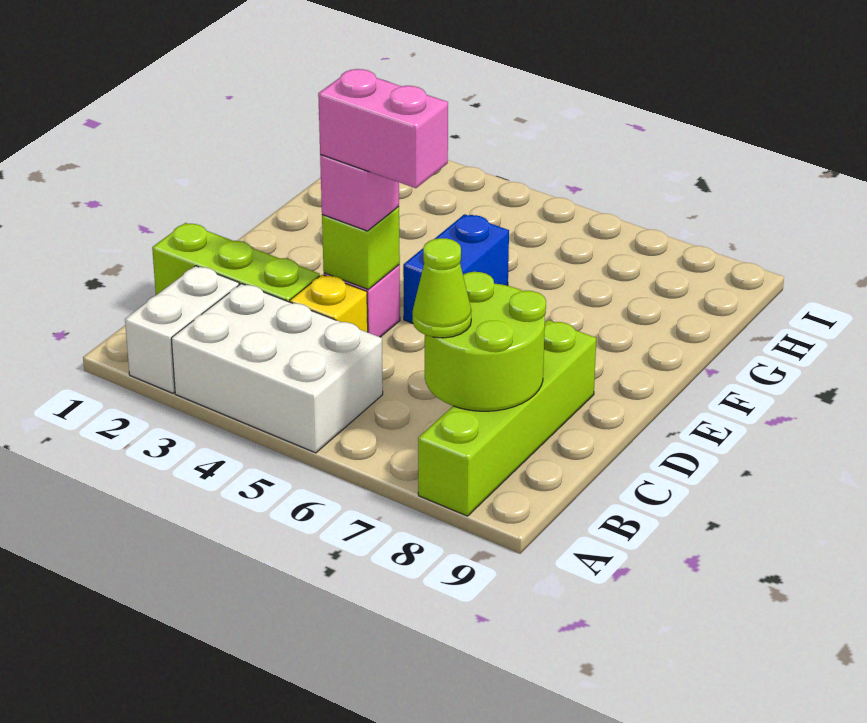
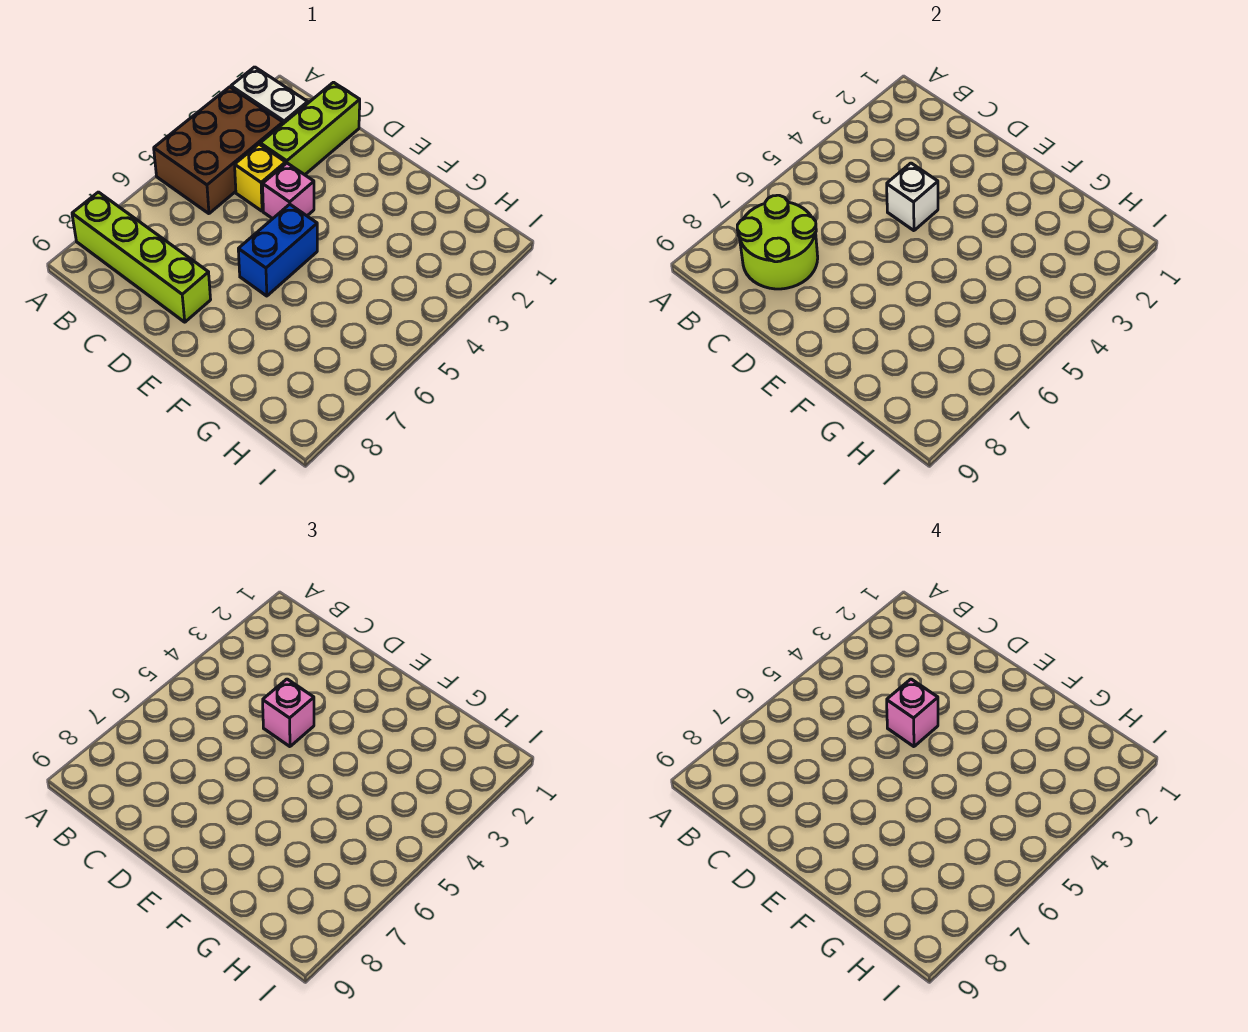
white 2x3 brick [171,284,383,453] -> brown 2x3 brick [154,87,283,214]
lime 1x1 cone [413,238,472,338] -> none
lime 1x1 brick [322,207,400,290] -> white 1x1 brick [887,163,938,231]
pink 1x2 brick [318,69,448,188] -> pink 1x1 brick [887,679,938,747]
blue 1x2 brick [403,214,509,323] -> blue 1x2 brick turned to [238,204,317,296]

